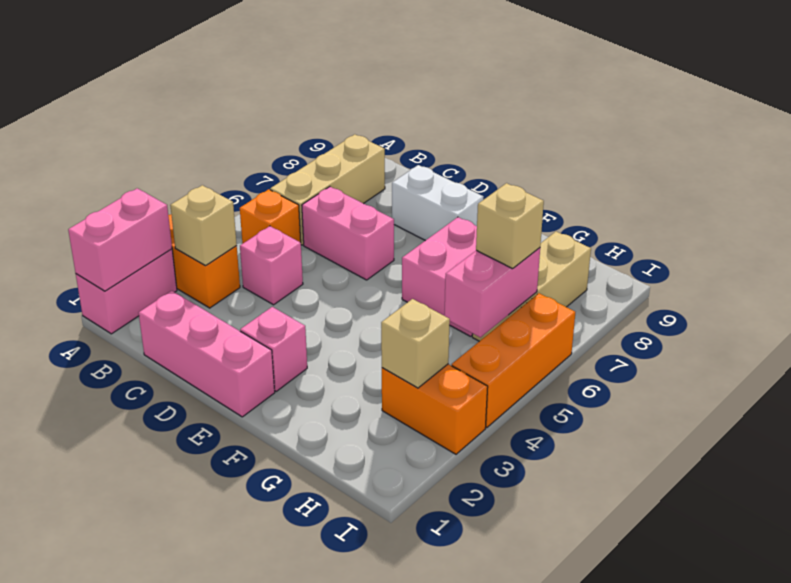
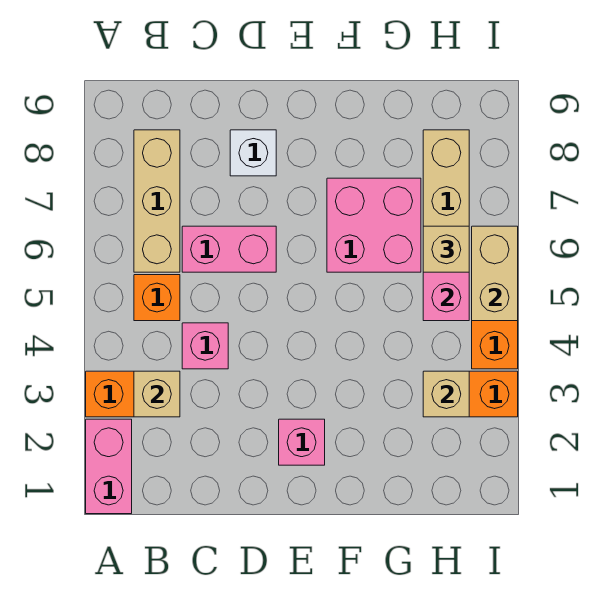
pink 1x2 brick [68,188,172,291] -> none
pink 1x3 brick [139,291,275,417] -> none
white 1x2 brick [392,165,483,241] -> white 1x1 brick [230,130,276,176]
none -> tan 1x2 brick [472,226,518,321]

